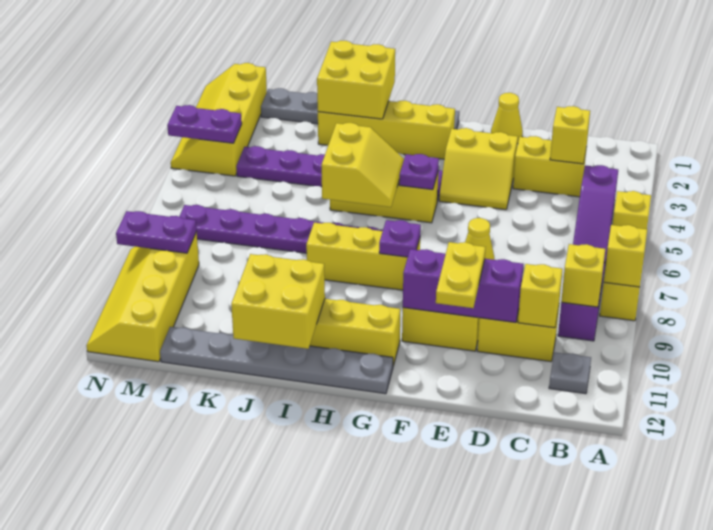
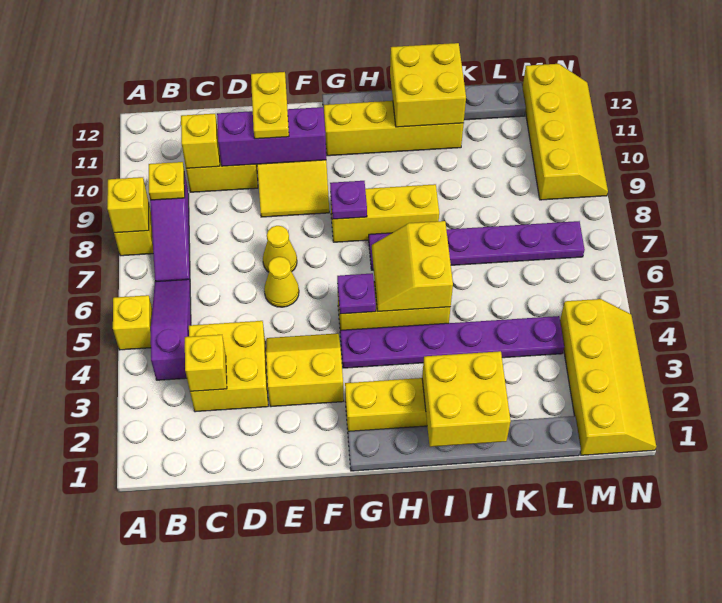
yellow 1x1 brick [561,244,605,307] -> yellow 1x1 plate [149,162,185,200]
grey 1x1 plate [549,352,591,394] -> none
yellow 1x2 brick [513,136,586,197] -> yellow 2x2 brick [189,321,268,412]
yellow 1x1 cone [491,93,523,144] -> yellow 1x1 cone moved to [264,257,299,307]
purple 1x2 plate [167,105,242,143] -> none
purple 1x2 plate [116,211,197,253] -> none

